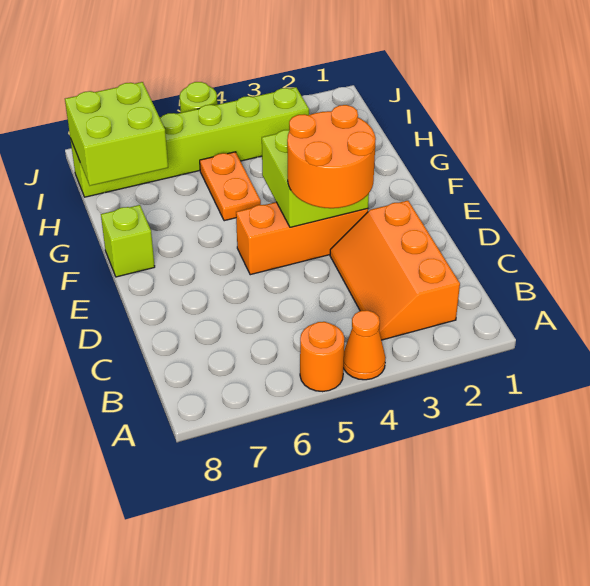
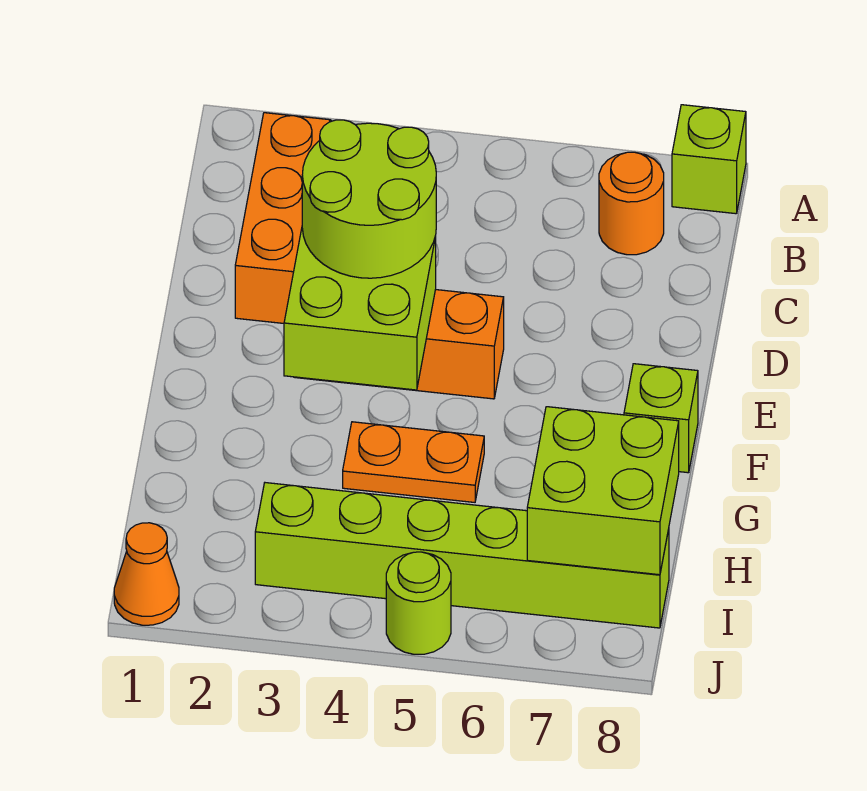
orange 1x1 cone [343,310,386,380] -> orange 1x1 cone moved to [114,523,179,625]
orange 1x1 round brick [300,322,344,392] -> orange 1x1 round brick moved to [599,152,664,255]
none -> lime 1x1 brick [672,105,746,214]
orange 2x2 round brick [287,105,376,208] -> lime 2x2 round brick [302,120,436,278]
orange 1x2 plate [200,152,261,221] -> orange 1x2 plate turned to [343,422,484,502]

